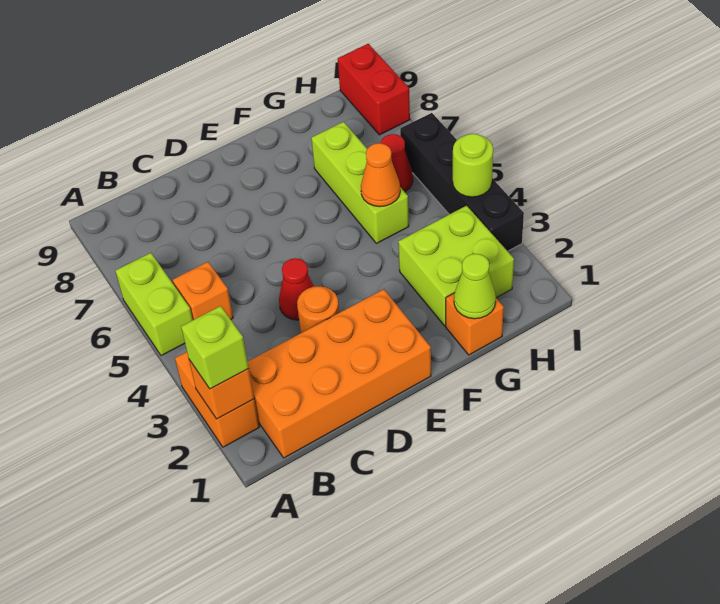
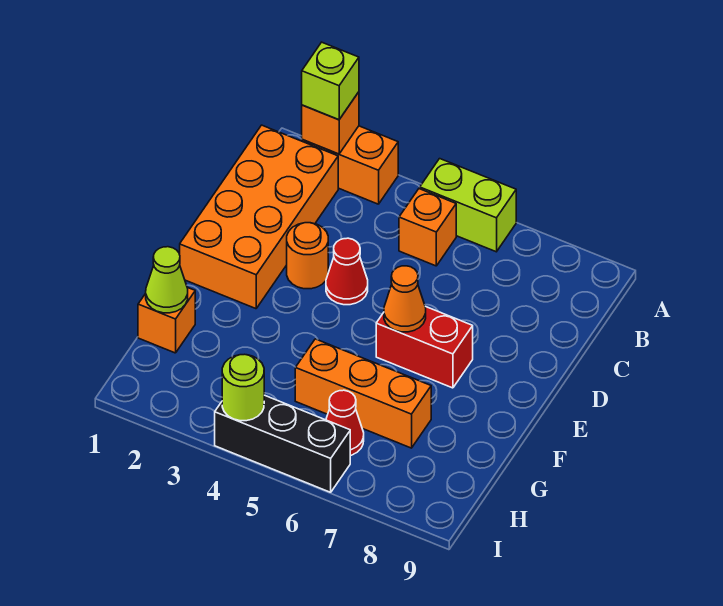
lime 2x2 brick [398,206,514,326] -> none
lime 1x3 brick [311,122,409,243] -> orange 1x3 brick [295,339,431,448]
orange 1x1 cone [361,143,400,207] -> orange 1x1 cone moved to [384,266,426,332]
black 1x4 brick [400,113,524,251] -> black 1x3 brick [215,395,350,492]
red 1x2 brick [338,44,410,135] -> red 1x2 brick moved to [376,307,473,388]

